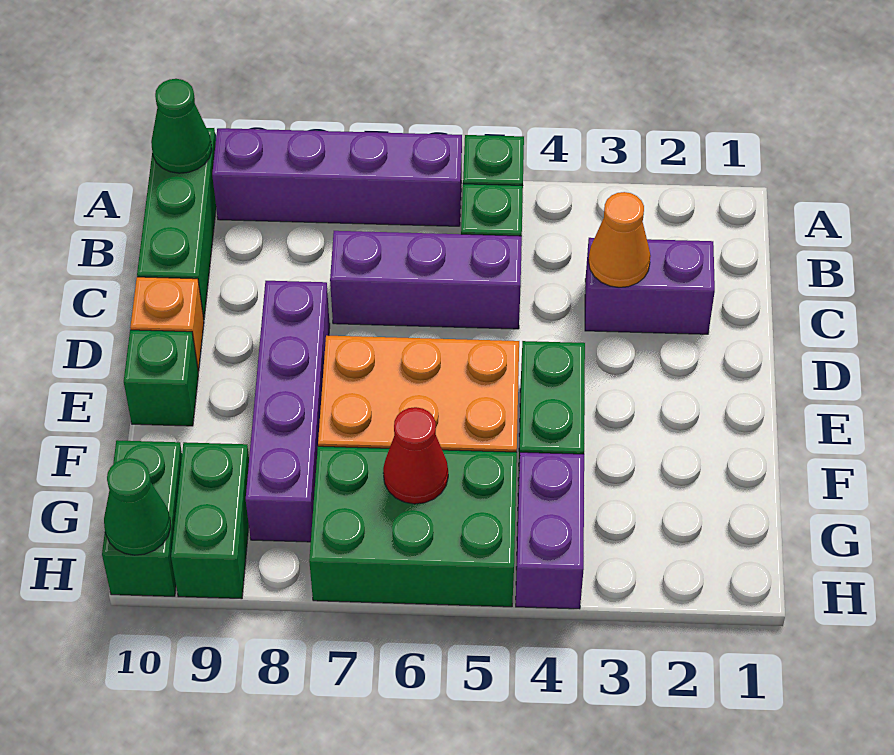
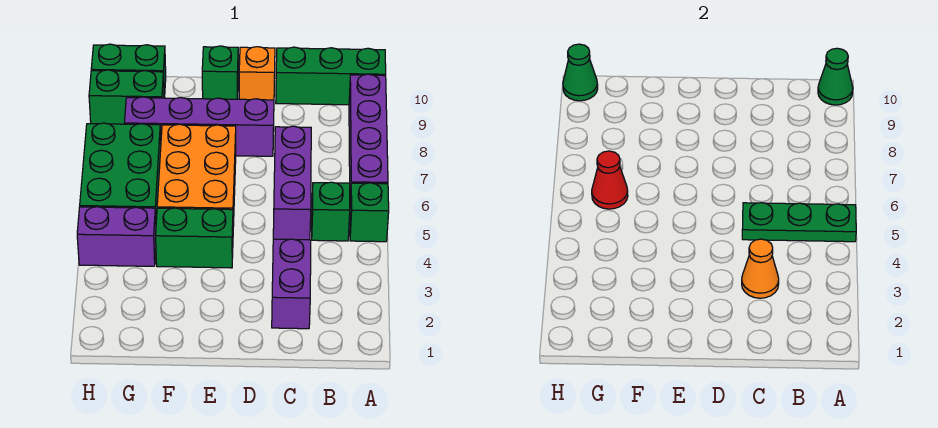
none -> green 1x3 plate [742,203,856,242]

